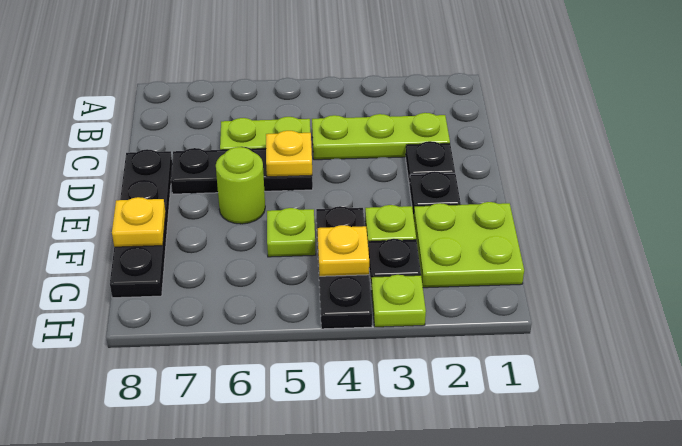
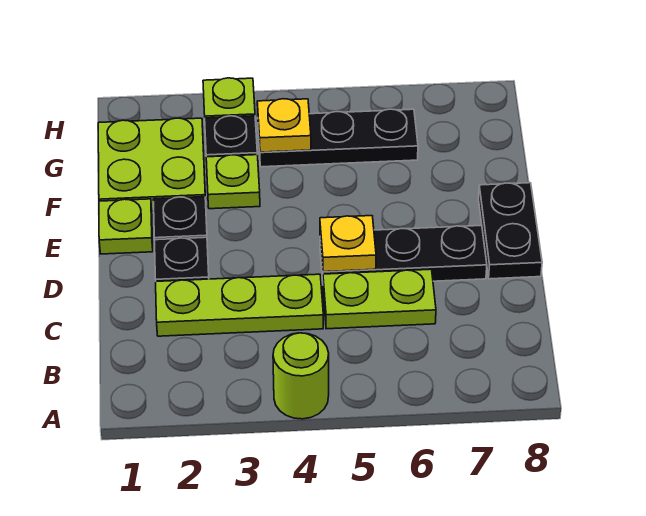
black 1x4 plate [110,149,172,298] -> black 1x2 plate [478,183,542,279]
lime 1x1 round brick [216,147,265,224] -> lime 1x1 round brick moved to [273,333,329,419]
black 1x3 plate [316,206,372,329] -> black 1x3 plate turned to [258,109,418,167]
lime 1x1 plate [267,208,316,257] -> lime 1x1 plate moved to [99,199,153,254]
yellow 1x1 plate [112,197,166,247] -> none

